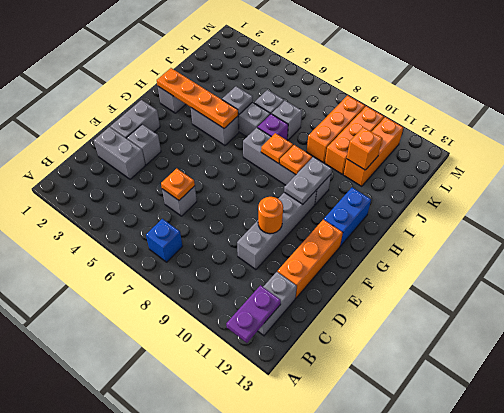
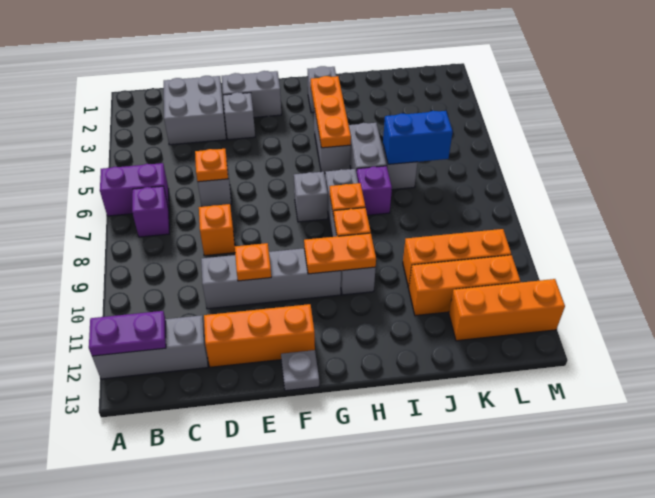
none -> purple 1x2 brick [100,163,169,216]
blue 1x1 brick [146,219,183,262] -> purple 1x1 brick [132,186,169,237]
grey 1x2 brick [258,272,297,336] -> grey 1x3 brick [92,315,208,379]
grey 1x2 brick [94,127,145,179] -> grey 2x2 brick [164,76,226,145]
orange 1x1 round brick [258,197,283,234] -> orange 1x1 plate [235,243,271,281]
grey 1x2 plate [284,157,332,204] -> orange 1x2 plate [304,233,376,274]
blue 1x2 brick [324,188,371,246] -> blue 1x2 brick moved to [383,111,453,164]
orange 1x4 plate [157,68,238,128] -> orange 1x3 plate [311,76,351,148]
grey 1x1 plate [222,86,253,115] -> grey 1x1 plate moved to [281,350,319,391]
grey 1x1 brick [272,101,302,141] -> grey 1x1 brick moved to [294,172,328,222]
orange 1x3 brick [307,95,365,163] -> orange 1x3 brick moved to [449,279,565,341]
orange 1x1 brick [347,127,382,170] -> orange 1x1 brick moved to [199,204,235,256]

